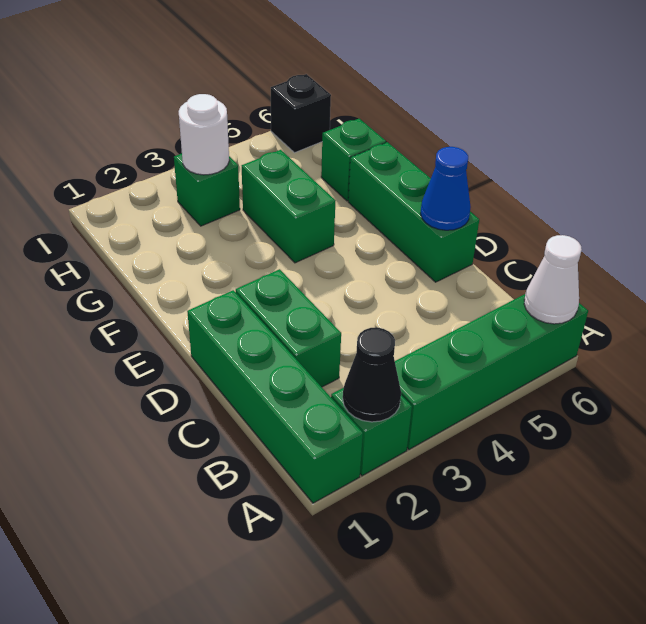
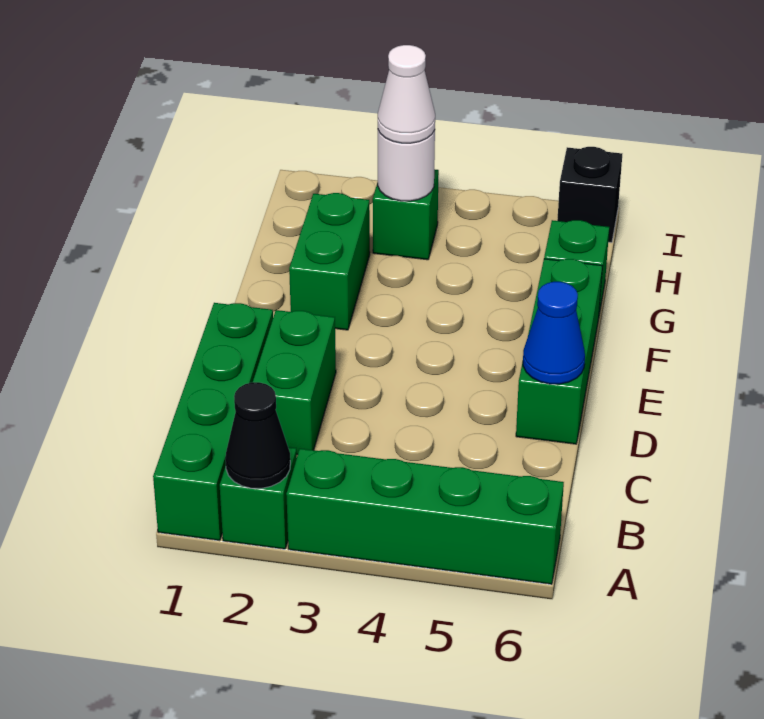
white 1x1 cone [524,235,582,324] -> white 1x1 cone moved to [378,45,435,143]
green 1x2 brick [242,150,335,263] -> green 1x2 brick moved to [289,193,370,330]

